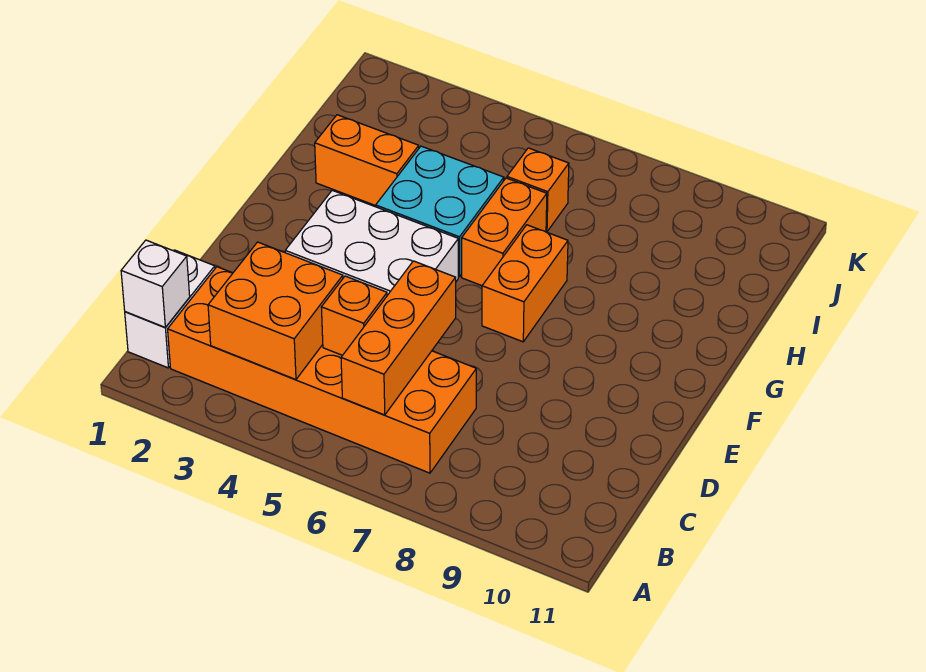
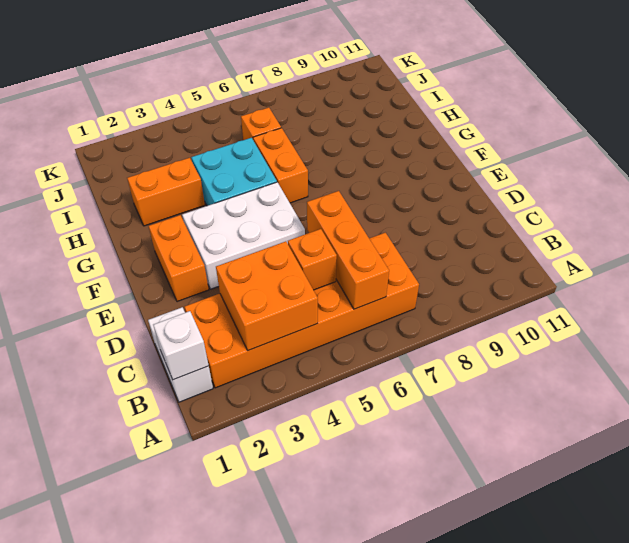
orange 1x2 brick [482,225,568,342] -> orange 1x2 brick moved to [149,215,209,302]

